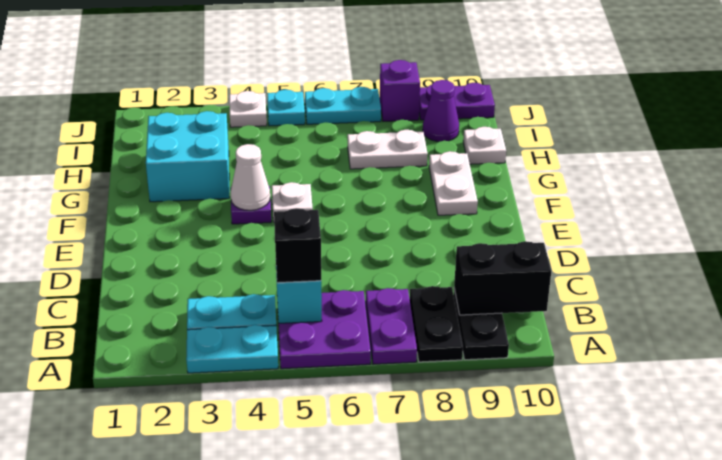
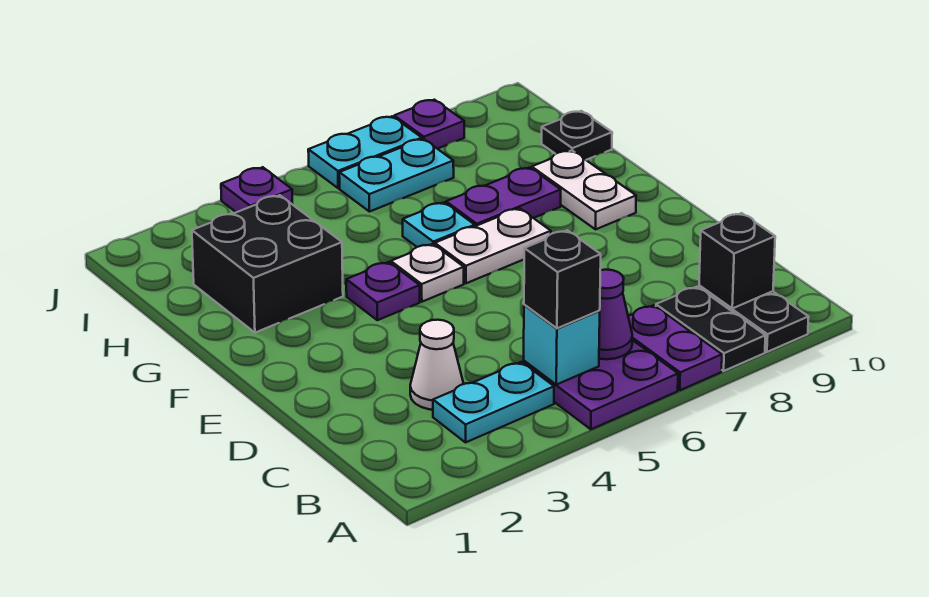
cyan 1x2 plate [186,325,278,373] -> cyan 1x2 plate moved to [339,139,454,212]
black 1x2 brick [454,241,551,315] -> black 1x1 brick [699,213,775,308]
white 1x1 cone [231,144,270,210] -> white 1x1 cone moved to [410,320,464,410]
cyan 2x2 brick [146,111,230,202] -> black 2x2 brick [192,195,343,333]
white 1x2 plate [348,130,428,169] -> white 1x2 plate moved to [435,208,551,283]
white 1x1 plate [463,127,506,164] -> black 1x1 plate [542,111,612,160]
purple 1x1 cone [423,80,459,142] -> purple 1x1 cone moved to [599,270,632,359]
white 1x1 plate [229,91,267,127] -> purple 1x1 plate [221,167,293,212]
cyan 1x1 plate [267,89,305,126] -> cyan 1x1 plate moved to [403,202,475,247]
purple 1x1 brick [380,60,420,121] -> purple 1x1 plate [394,100,464,149]
purple 1x2 plate [419,83,495,120] -> purple 1x2 plate moved to [446,167,561,226]

